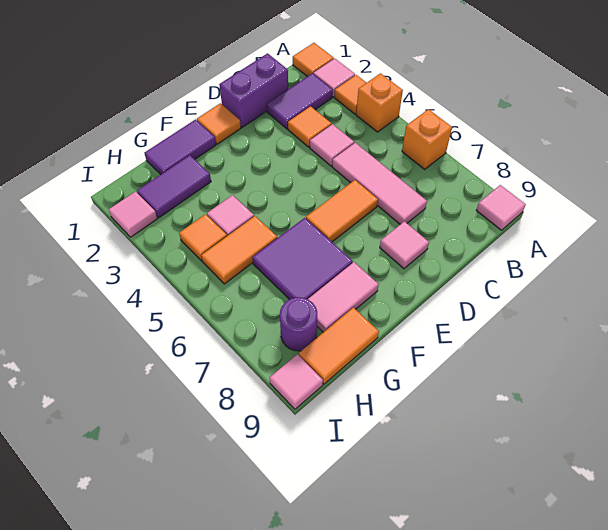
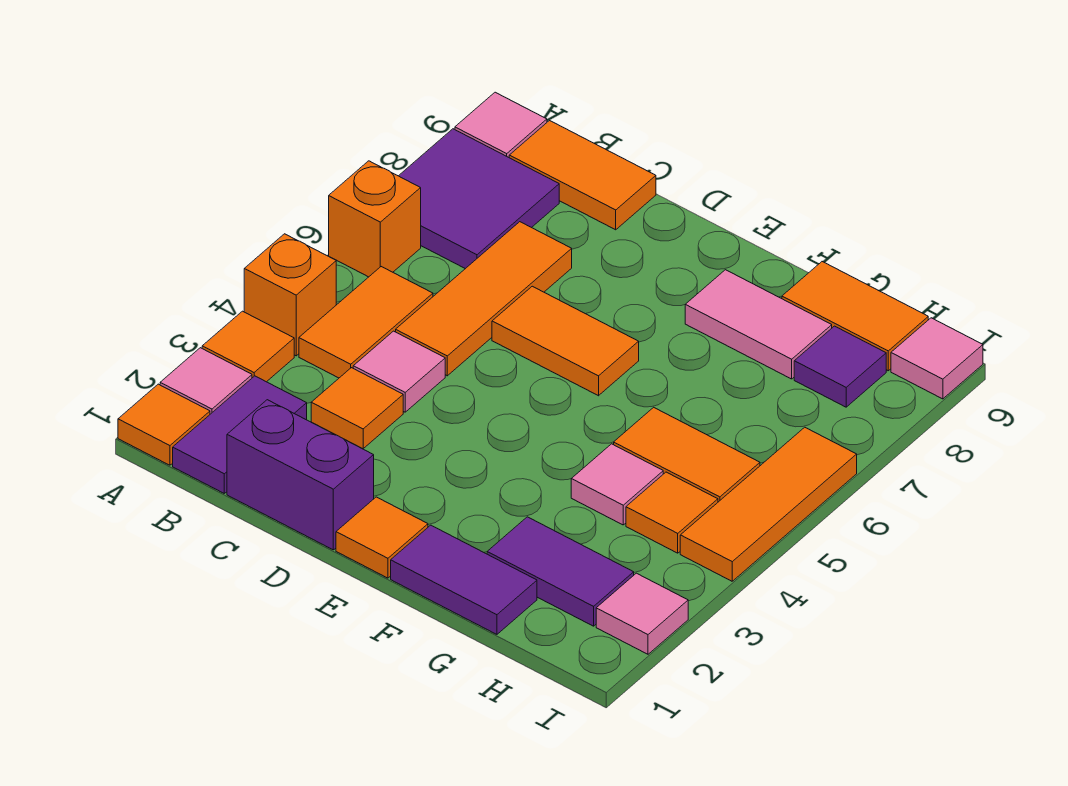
purple 1x2 tile [267,73,333,129] -> purple 1x2 tile turned to [173,376,307,493]
none -> orange 1x2 tile [299,267,433,378]
none -> orange 1x2 tile [509,121,656,230]
pink 1x3 tile [332,143,427,224] -> orange 1x3 tile [396,222,572,376]
pink 1x1 tile [380,221,429,269] -> none
purple 2x2 tile [252,218,353,300] -> purple 2x2 tile moved to [399,129,559,269]
purple 1x1 round brick [280,297,317,351] -> purple 1x1 tile [794,326,886,407]
none -> orange 1x3 tile [680,427,857,581]

